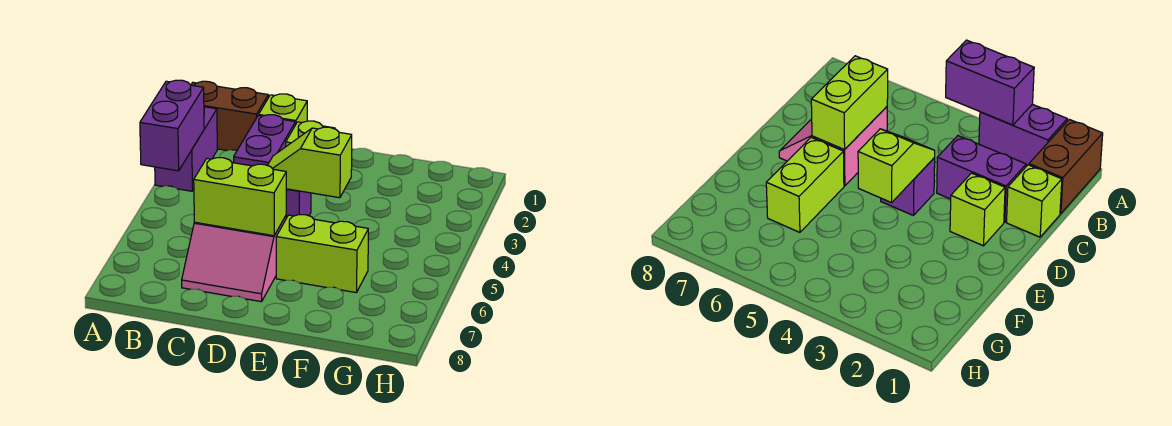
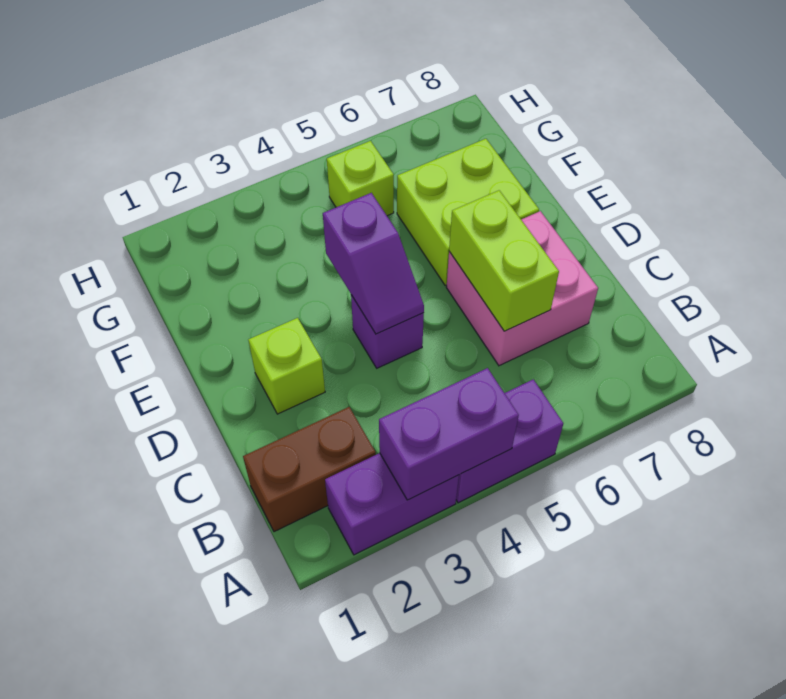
brown 1x2 brick [191,81,268,151] -> brown 1x2 brick turned to [243,407,376,532]
lime 1x1 brick [259,94,307,125] -> lime 1x1 brick moved to [327,141,394,216]
purple 1x2 brick [234,115,295,166] -> purple 1x2 brick moved to [456,379,563,503]
pink 2x2 slope [182,216,286,302] -> pink 2x2 brick [447,211,598,366]
lime 1x2 slope [268,127,352,198] -> purple 1x2 slope [323,193,424,334]
lime 1x2 brick [276,215,368,293] -> lime 2x2 brick [397,139,539,286]

